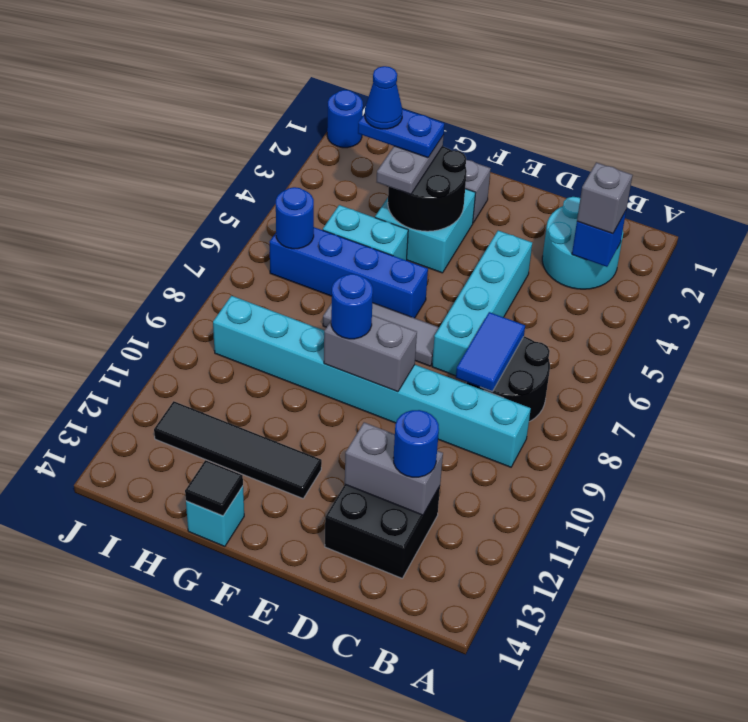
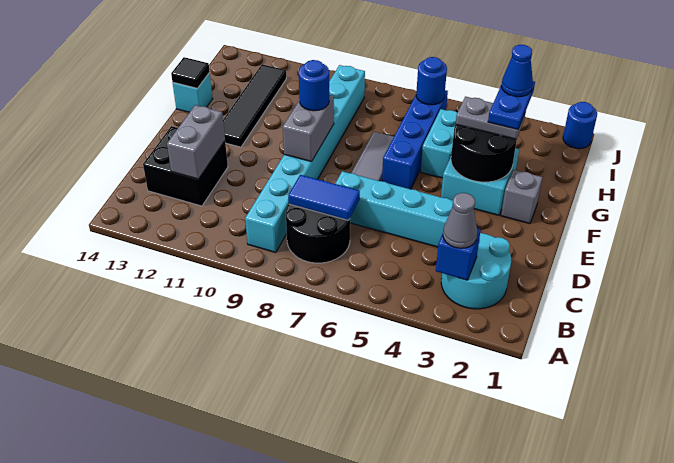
grey 1x1 brick [577,162,632,234] -> grey 1x1 cone [443,193,477,248]
blue 1x1 round brick [393,410,439,477] -> none

